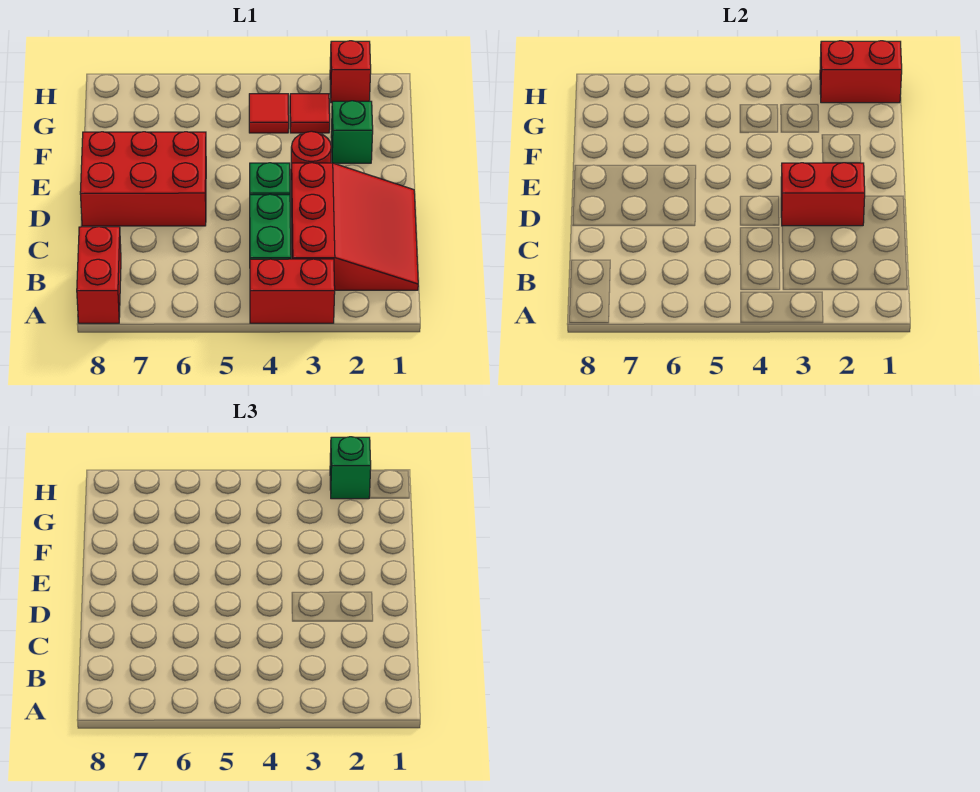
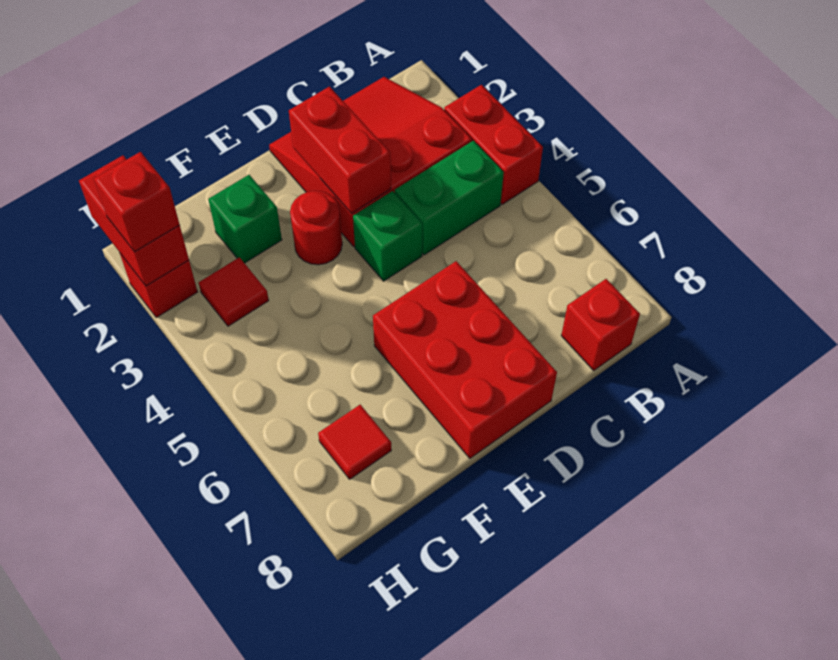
red 1x2 brick [77,227,121,323] -> red 1x1 brick [561,279,640,370]
red 1x1 tile [249,94,289,133] -> red 1x1 tile moved to [318,405,391,479]
green 1x1 brick [330,437,371,499] -> red 1x1 brick [94,152,180,252]

